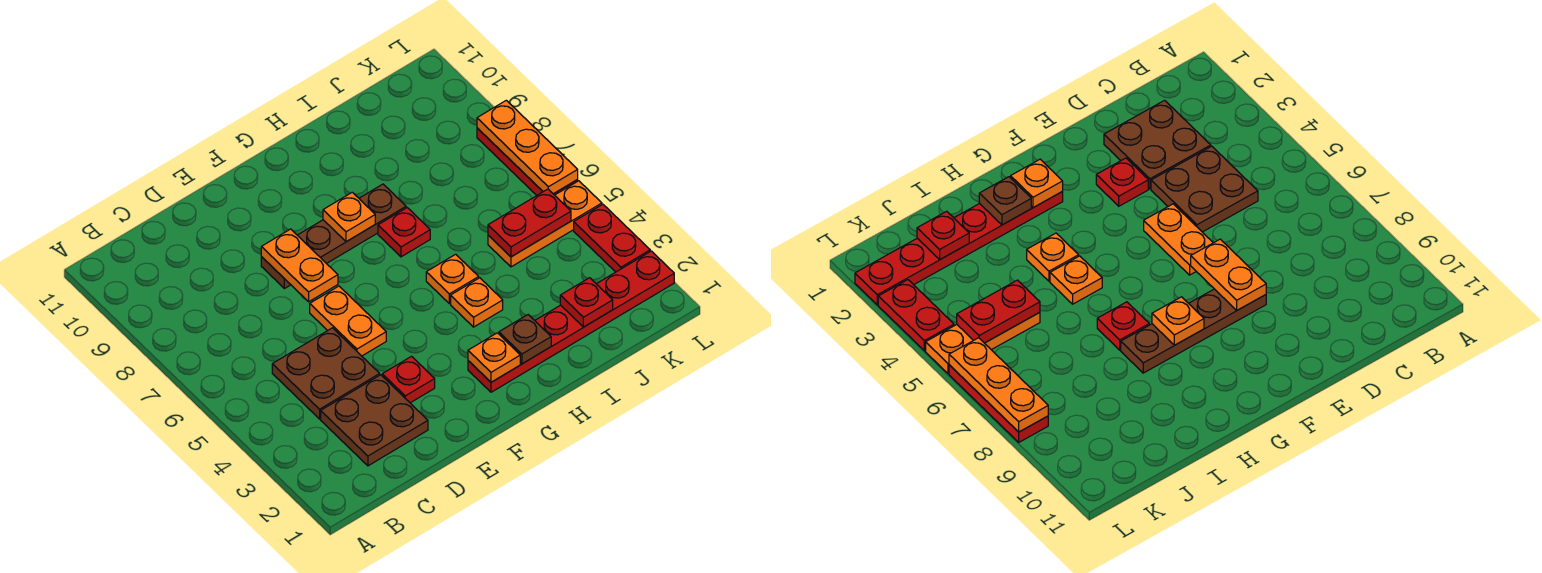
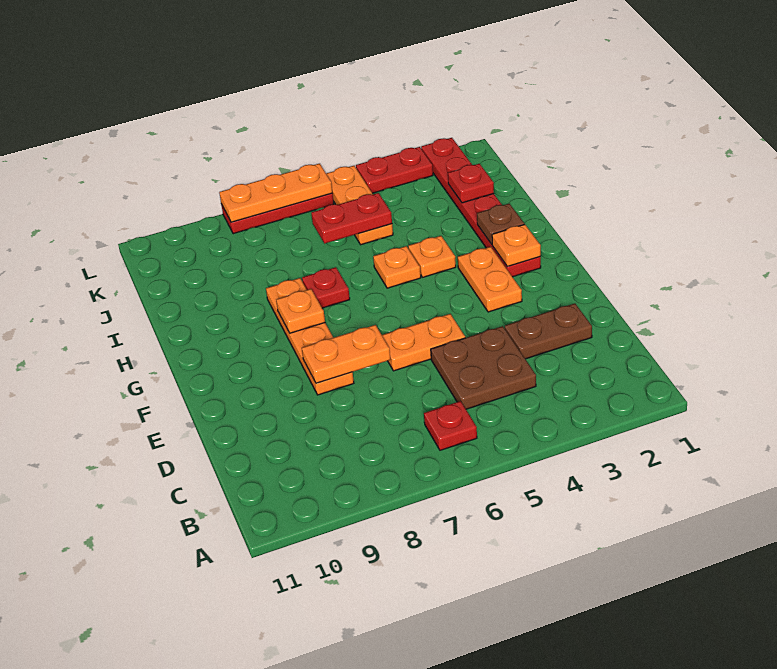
brown 2x2 plate [321,375,428,466] -> brown 1x2 plate [505,303,592,359]
red 1x1 plate [382,356,435,403] -> red 1x1 plate moved to [424,401,477,450]
brown 1x4 plate [261,184,406,289] -> orange 1x4 plate [266,278,354,395]
none -> orange 1x2 plate [458,247,522,312]
red 1x2 plate [488,189,571,257] -> red 1x2 plate turned to [311,193,392,244]

